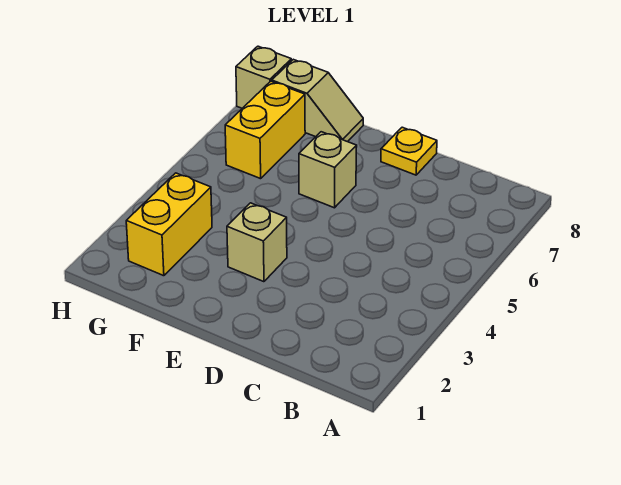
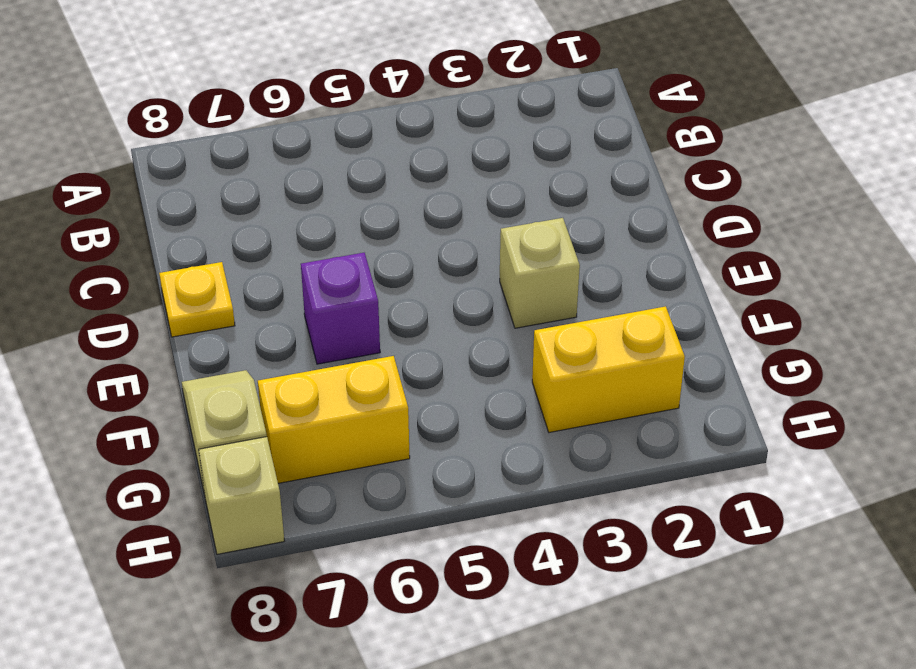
tan 1x1 brick [299,132,357,208] -> purple 1x1 brick [301,253,380,364]

